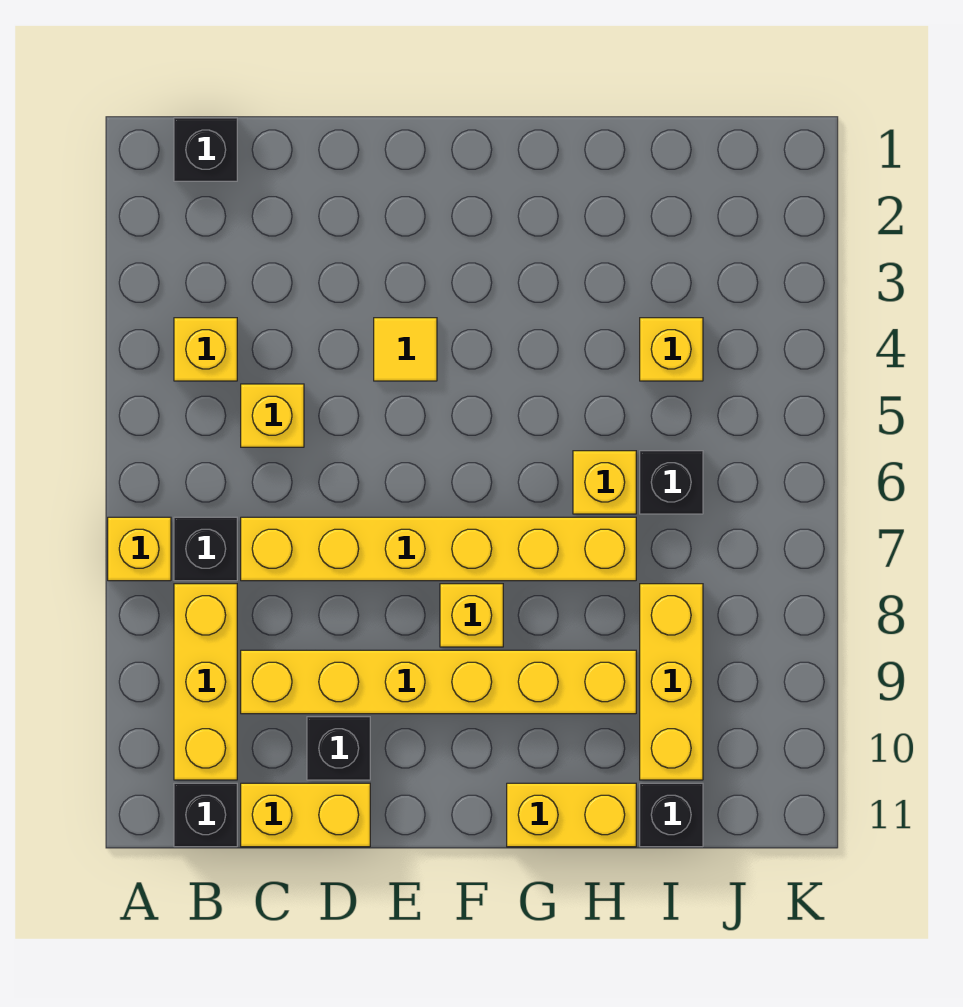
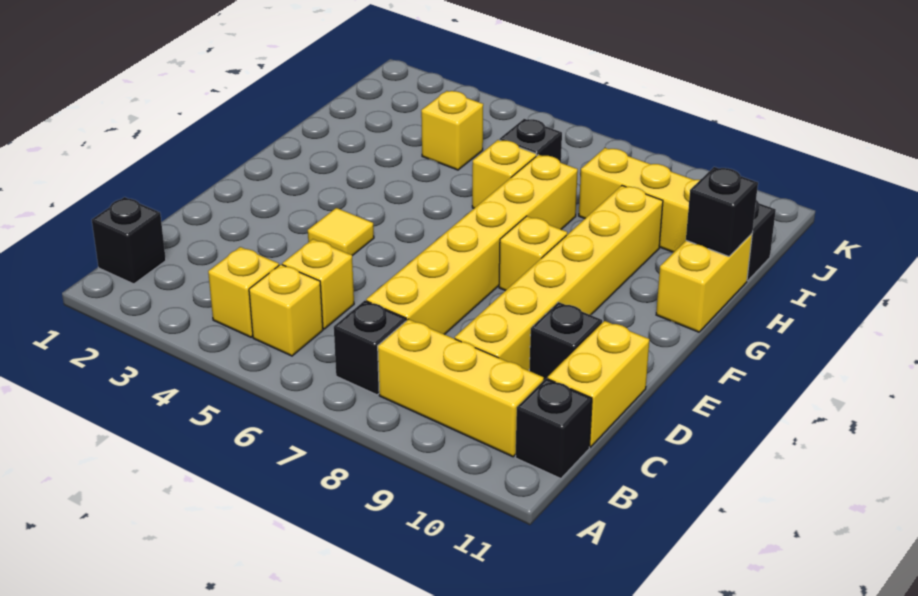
yellow 1x1 brick [108,517,171,581] -> yellow 1x1 brick moved to [249,264,323,356]
none -> black 1x1 brick [686,167,758,256]

